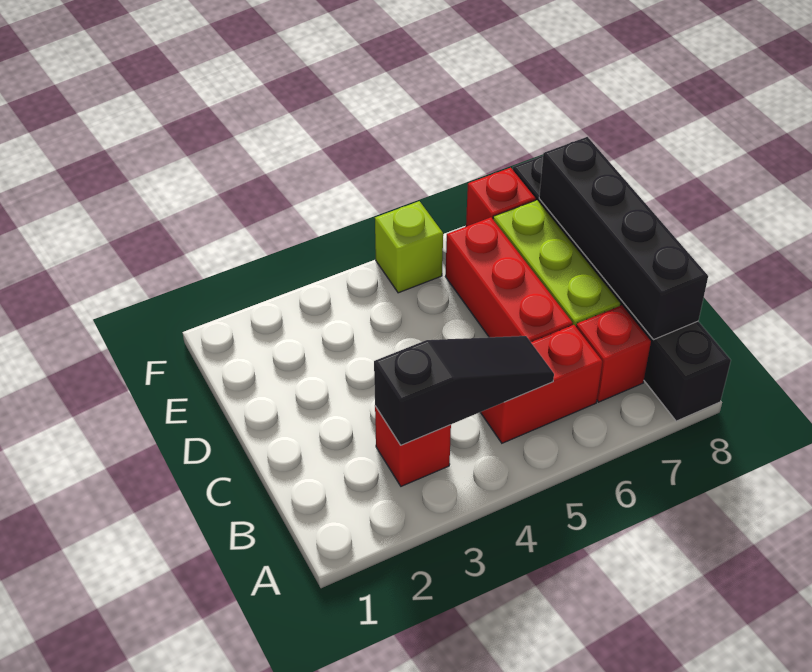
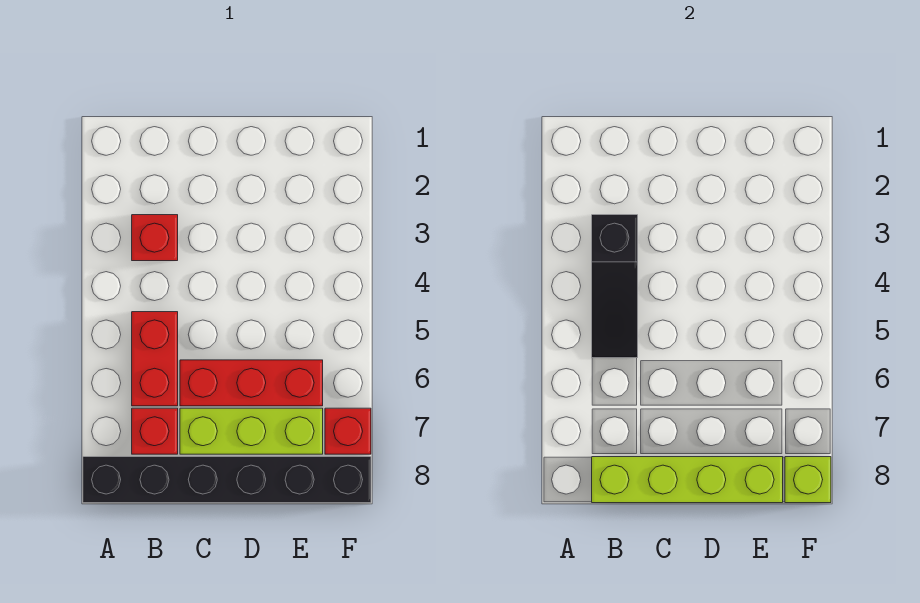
black 1x4 brick [539,137,708,339] -> lime 1x4 brick [592,457,783,503]
lime 1x1 brick [375,201,443,293] -> lime 1x1 brick moved to [785,457,831,503]

